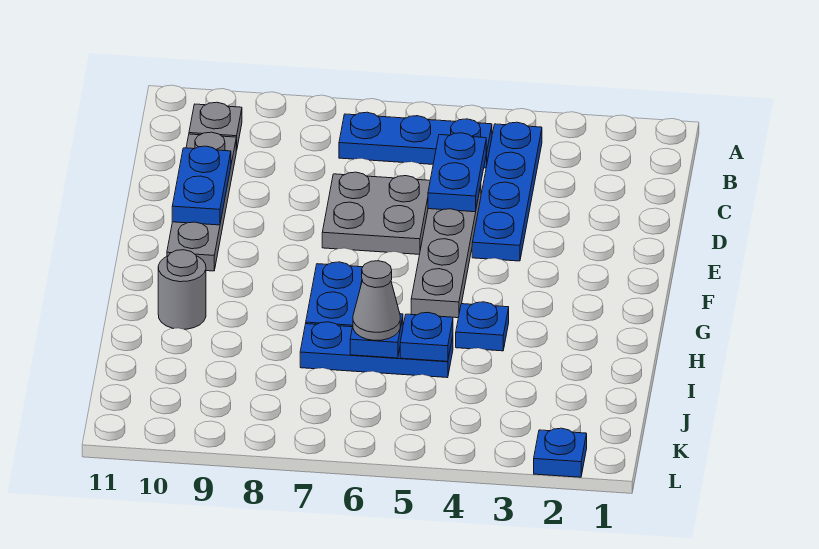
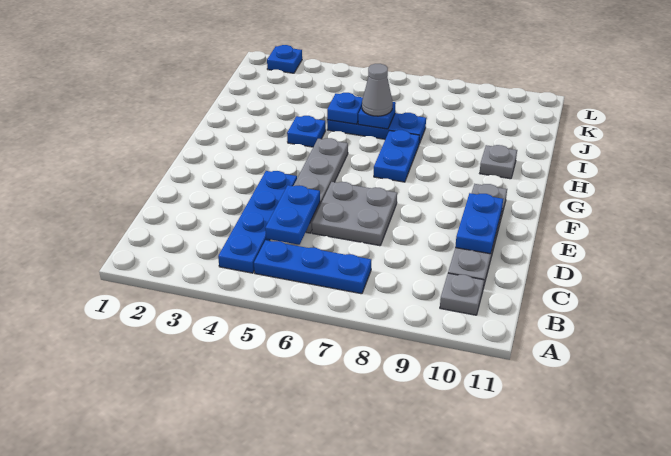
grey 1x1 round brick [158,250,206,329] -> grey 1x1 plate [480,145,517,179]

